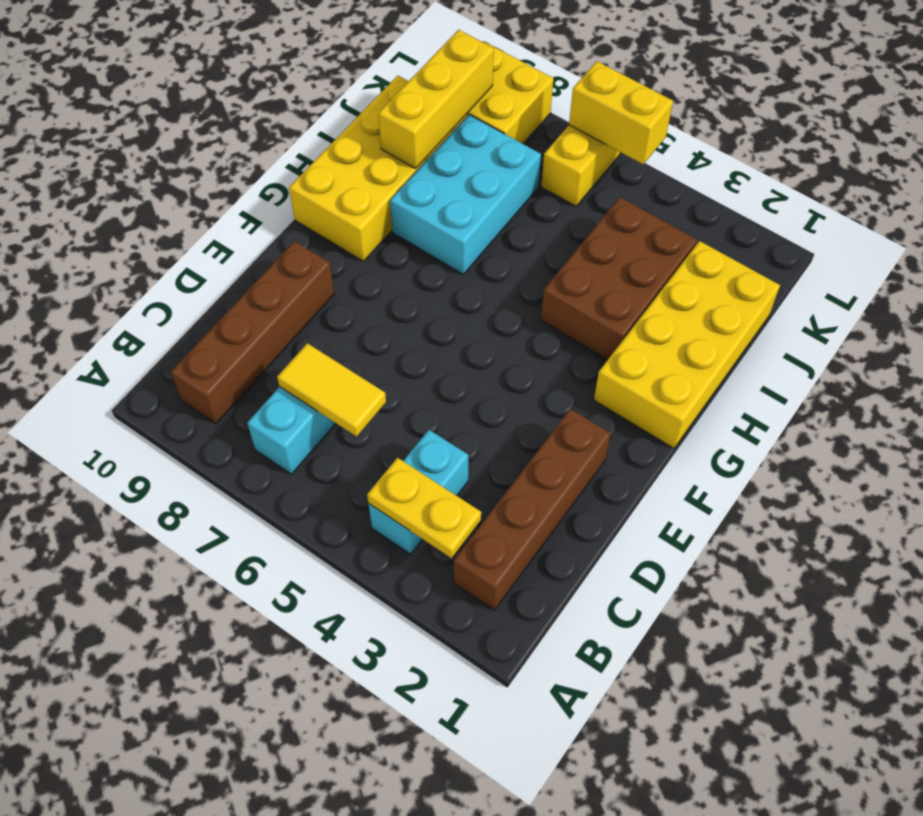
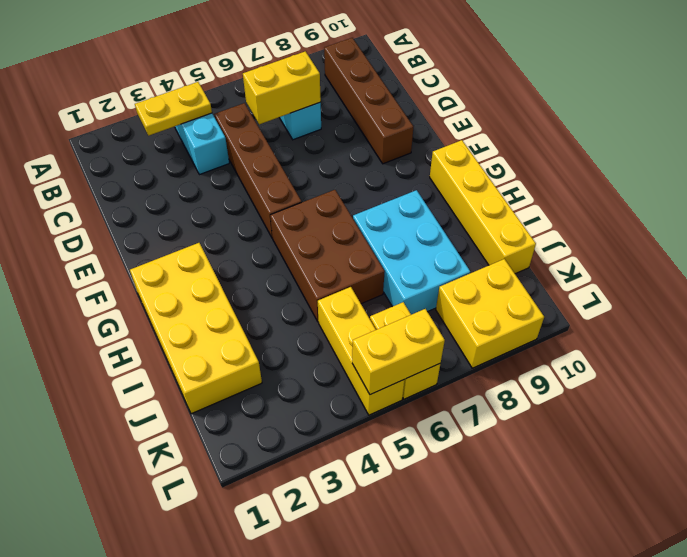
brown 1x4 brick [454,409,611,610] -> brown 1x4 brick moved to [214,103,302,238]
yellow 1x2 tile [277,343,386,436] -> yellow 1x2 brick [243,51,321,124]
yellow 2x4 brick [289,76,467,261] -> yellow 1x4 brick [430,140,536,274]
brown 2x3 brick [541,197,697,360] -> brown 2x3 brick moved to [270,190,385,321]
yellow 1x3 brick [378,30,494,169] -> yellow 1x3 brick moved to [318,287,405,415]

